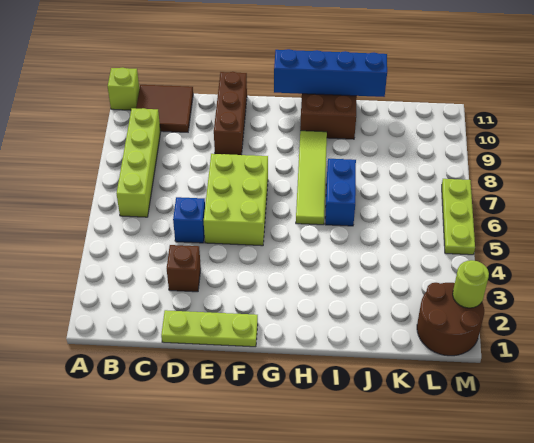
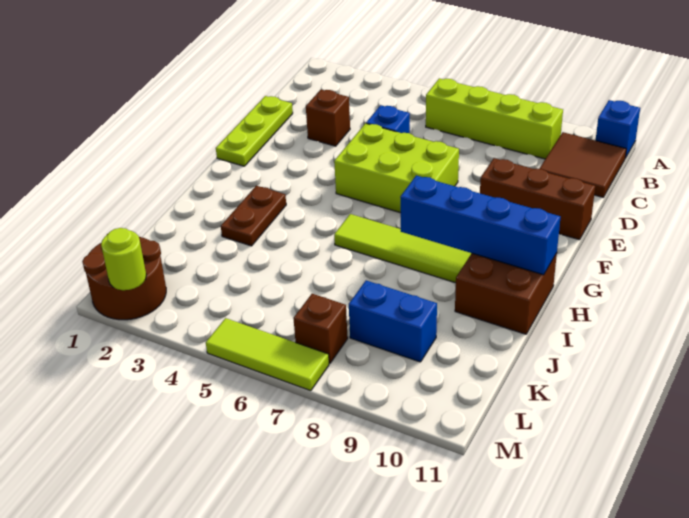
lime 1x1 brick [108,68,139,110] -> blue 1x1 brick [596,100,640,158]
blue 1x4 brick [274,49,387,97] -> blue 1x4 brick turned to [400,175,561,275]
none -> brown 1x2 plate [221,186,286,246]
blue 1x2 brick [325,159,356,226] -> blue 1x2 brick moved to [349,281,437,362]
none -> brown 1x1 brick [293,294,348,363]
lime 1x3 plate [442,179,475,255] -> lime 1x3 tile [206,318,329,391]

